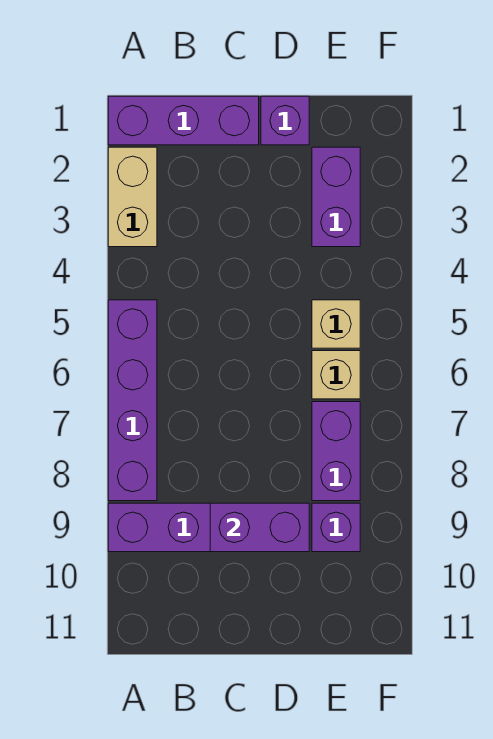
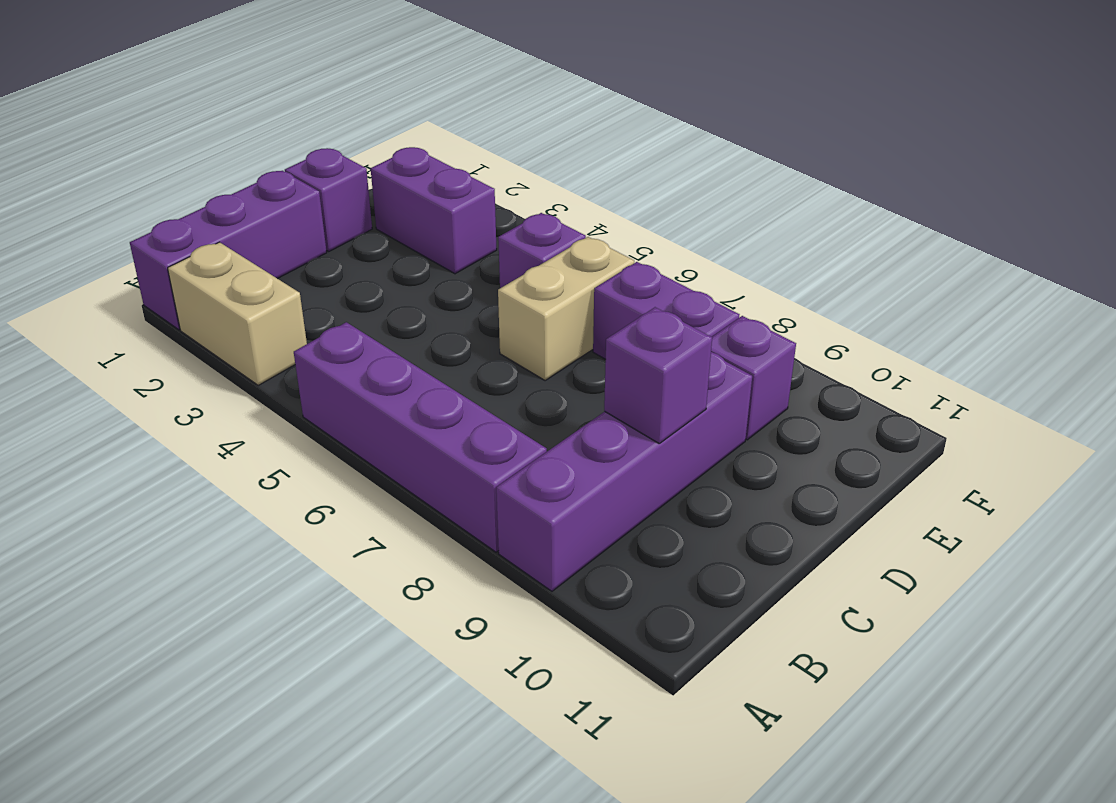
purple 1x2 brick [210,503,309,552] -> purple 1x1 brick [604,307,712,443]
tan 1x1 brick [312,300,360,348] -> purple 1x1 brick [498,213,586,288]
tan 1x1 brick [312,351,360,399] -> tan 1x2 brick [498,237,634,380]

